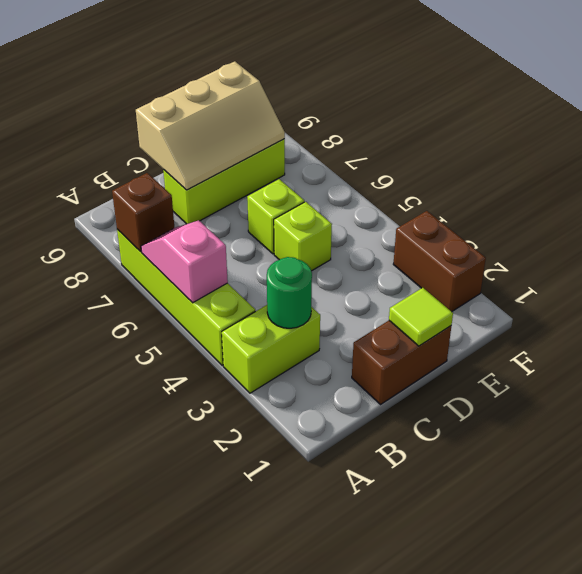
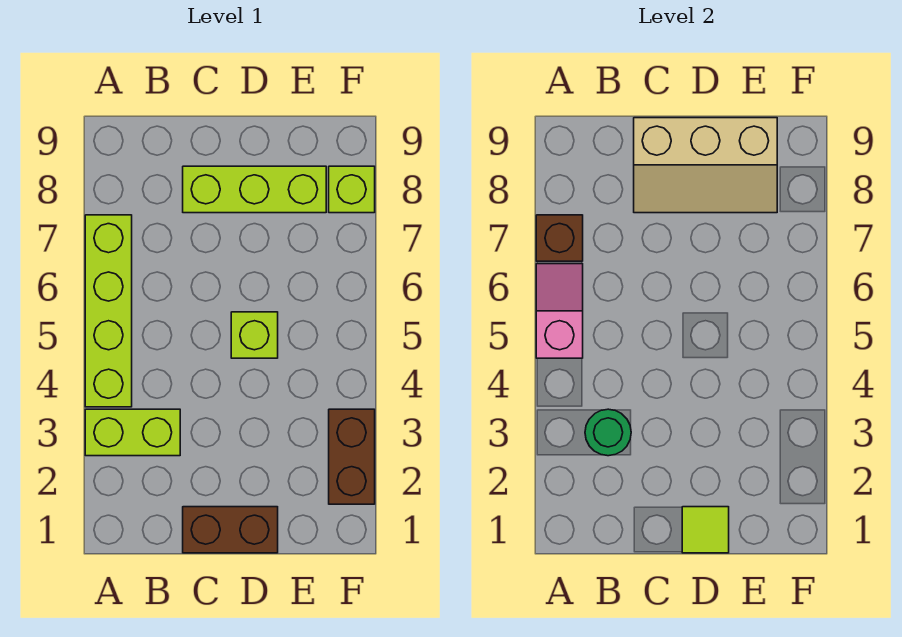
lime 1x1 brick [247,179,304,254] -> lime 1x1 brick moved to [329,166,375,213]

